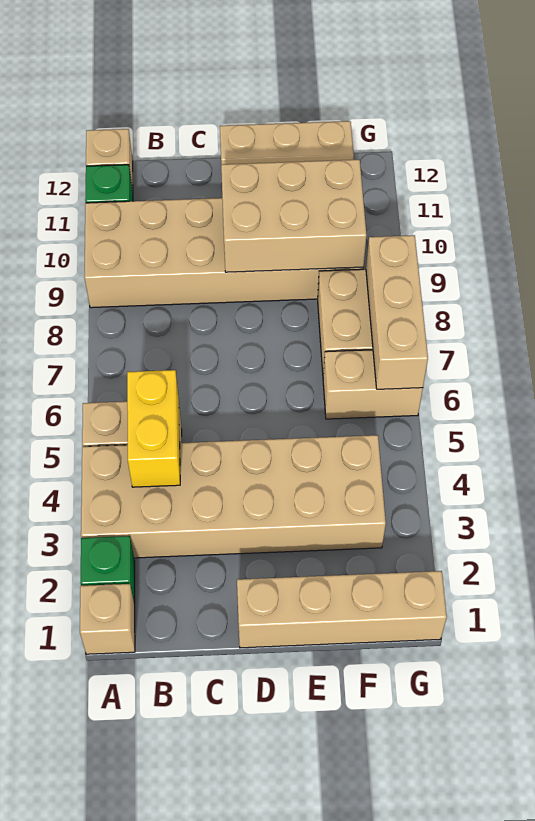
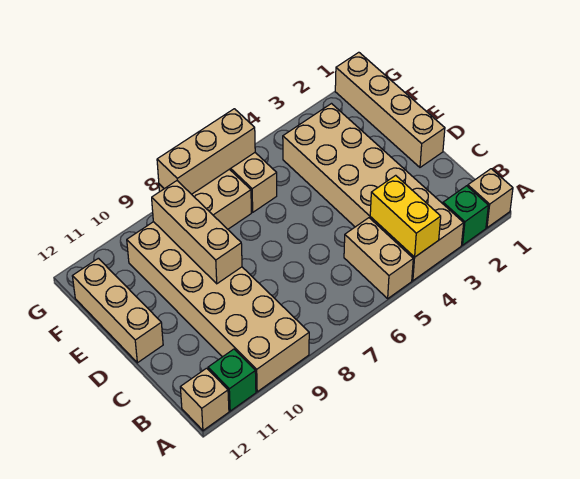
yellow 1x2 brick [127,370,180,487] -> yellow 1x2 brick turned to [370,175,441,257]
tan 2x3 brick [221,160,367,272] -> tan 1x3 brick [152,181,242,284]

